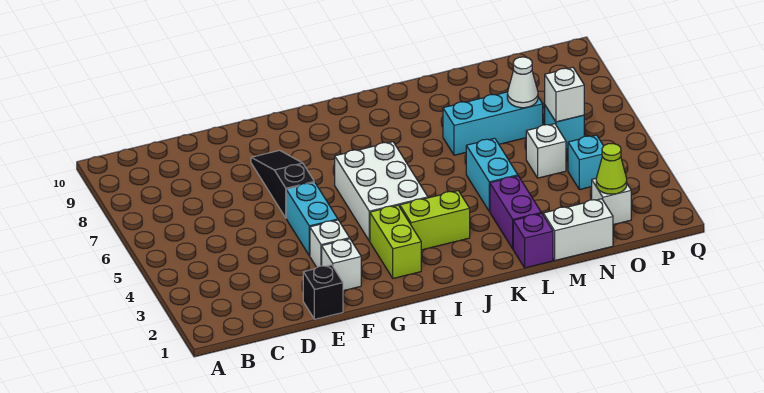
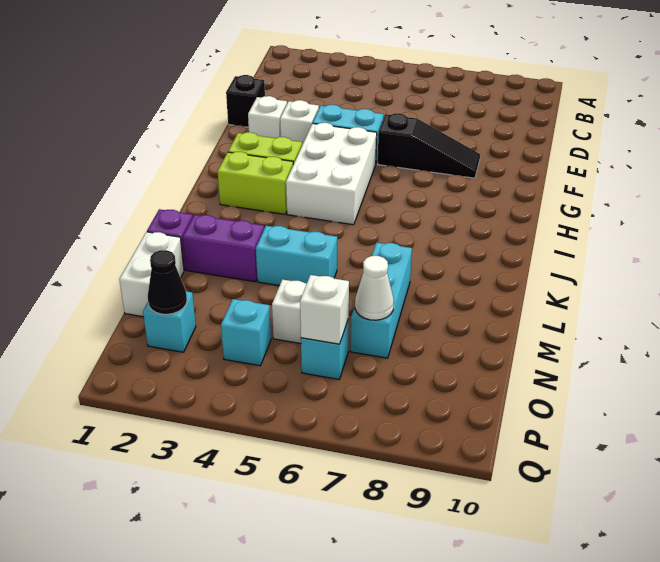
white 2x3 brick [335,142,428,241] -> white 2x3 brick turned to [286,123,377,225]
lime 1x2 brick [400,191,470,250] -> lime 1x2 brick turned to [217,152,293,214]
white 1x1 brick [592,179,631,225] -> cyan 1x1 brick [143,291,196,352]
lime 1x1 cone [596,144,627,194] -> black 1x1 cone [148,250,187,314]

